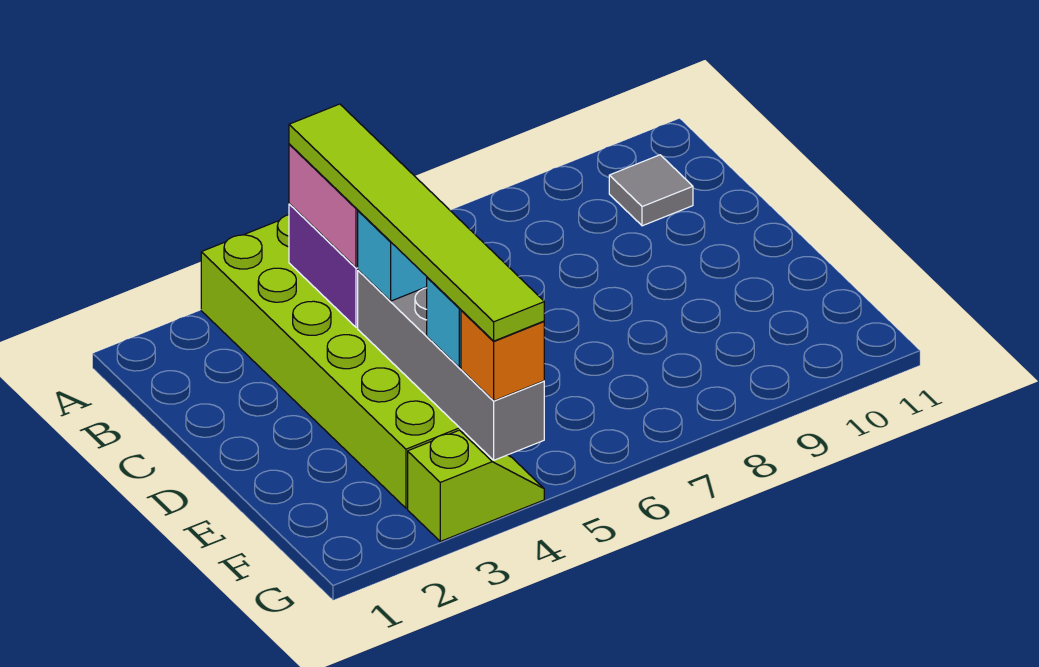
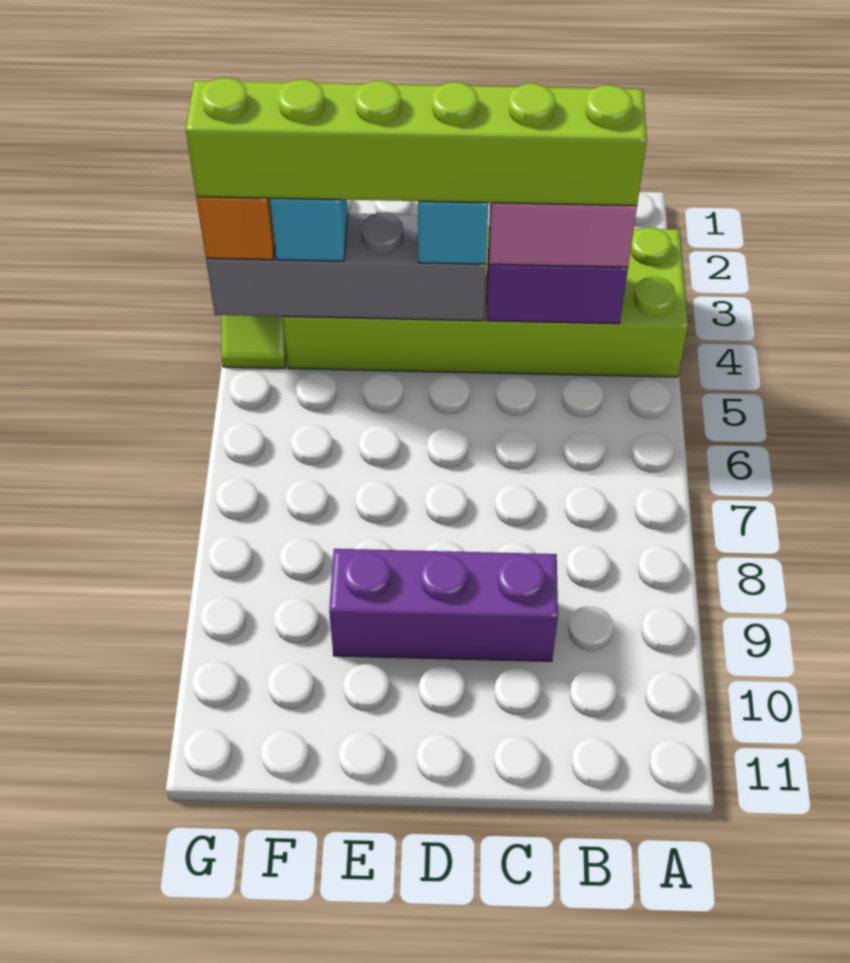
lime 1x6 tile [289,104,544,341] -> lime 1x6 brick [186,78,647,206]
grey 1x1 tile [609,155,693,226] -> none
none -> purple 1x3 brick [329,549,558,661]

